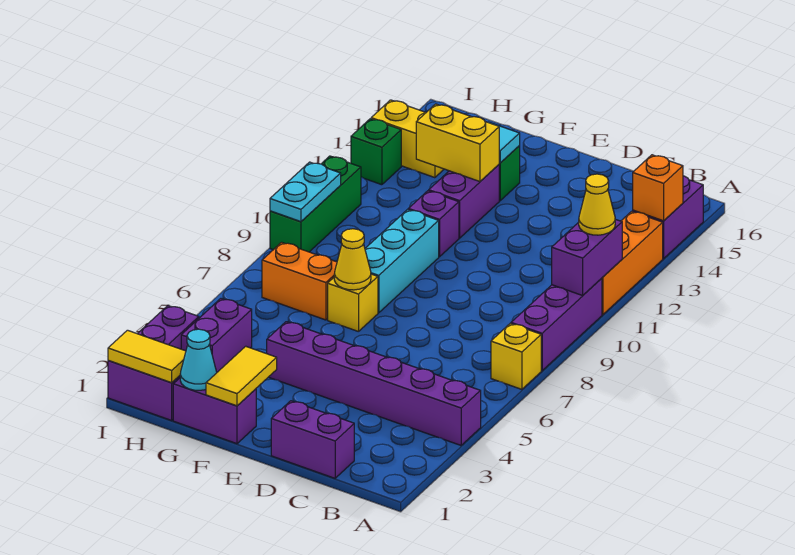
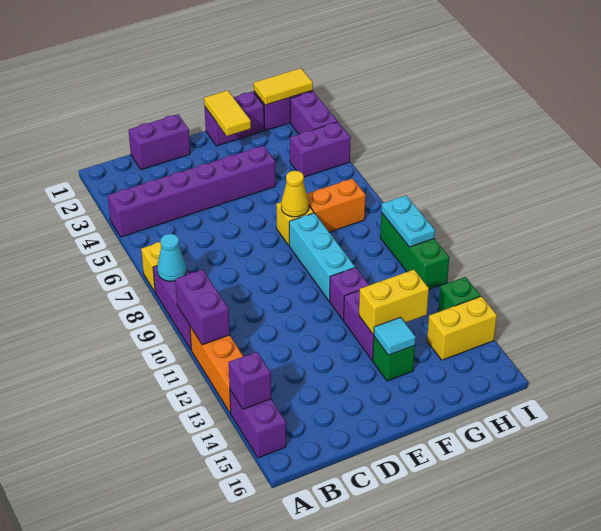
yellow 1x1 cone [579,174,615,235] -> none
orange 1x1 brick [633,155,683,221] -> purple 1x1 brick [228,352,271,409]
cyan 1x1 cone [180,329,217,390] -> cyan 1x1 cone moved to [157,234,186,281]
purple 1x2 brick [181,299,252,372] -> purple 1x2 brick turned to [290,122,351,177]

